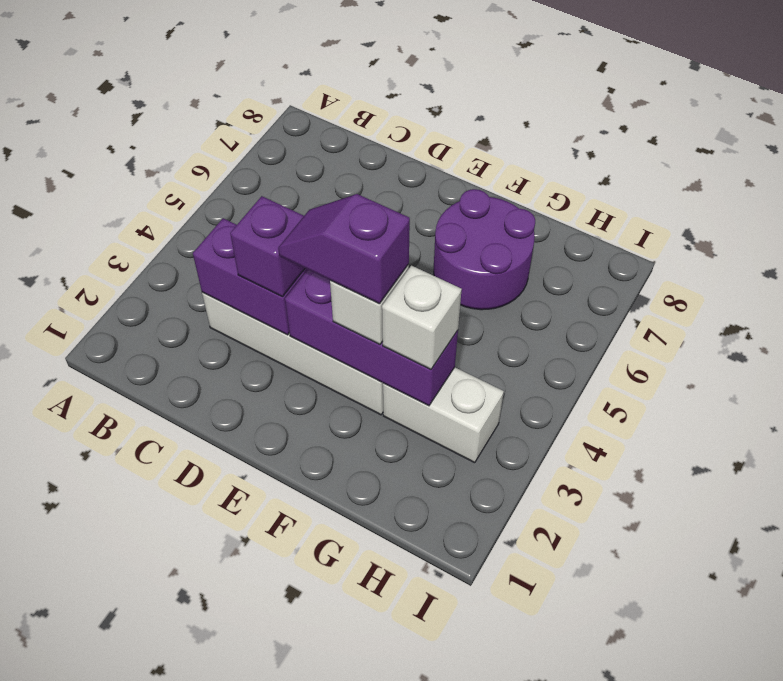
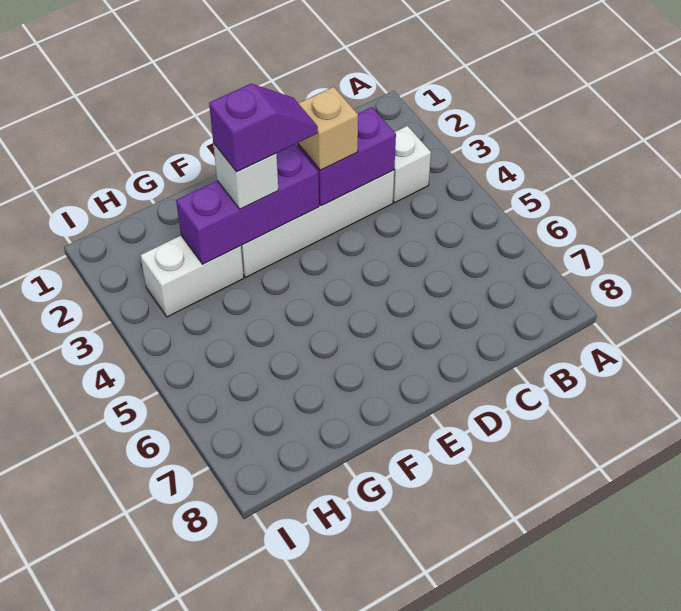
purple 1x1 brick [230,196,305,297] -> tan 1x1 brick [298,87,358,170]
purple 2x2 round brick [434,189,535,310] -> none
white 1x1 brick [382,266,462,370] -> white 1x1 brick moved to [393,126,431,202]

